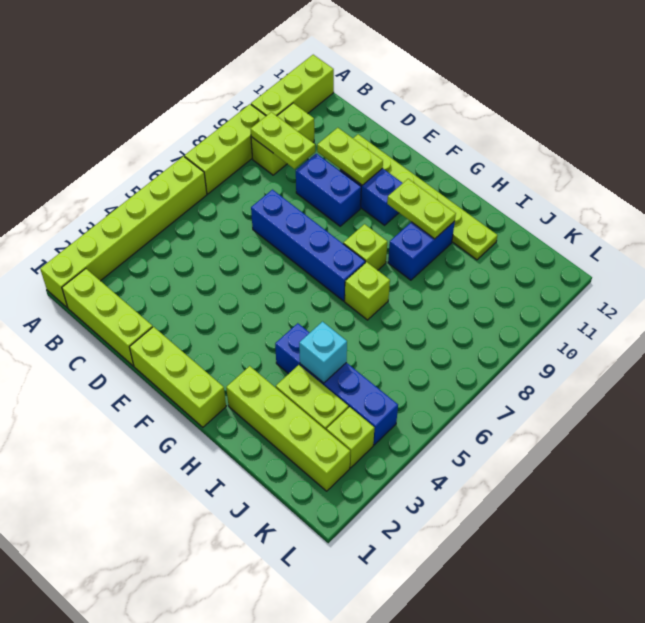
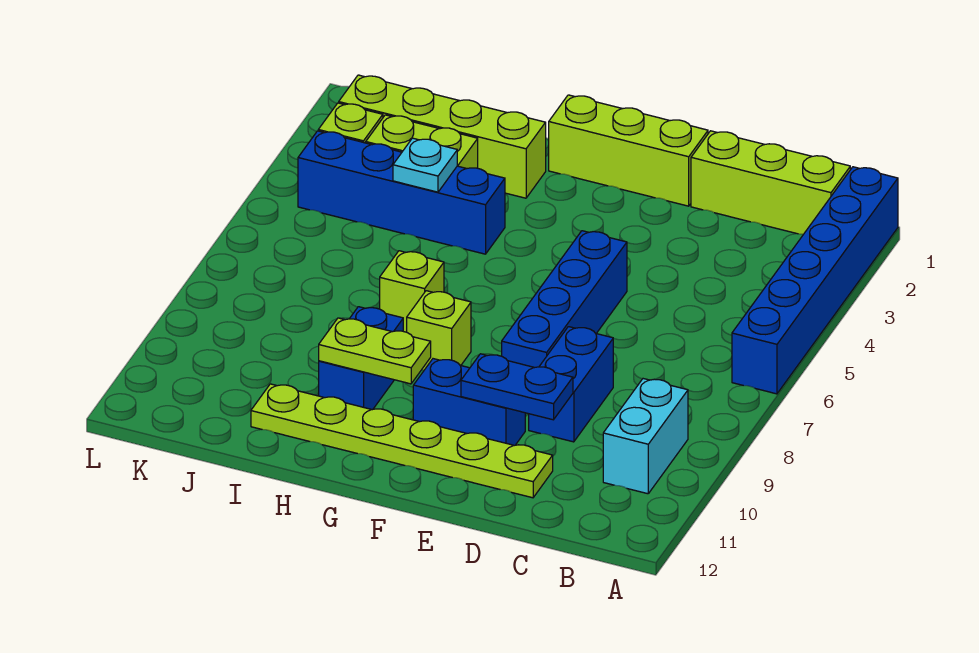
lime 1x6 brick [40,156,207,308] -> blue 1x6 brick [732,167,898,394]
lime 1x3 brick [185,104,266,194] -> none
lime 1x3 brick [251,55,334,116] -> none
lime 1x2 brick [251,103,314,175] -> cyan 1x2 brick [603,379,688,494]
lime 1x2 plate [250,112,315,169] -> none
blue 1x4 brick [251,190,365,301] -> blue 1x4 brick turned to [502,231,627,368]
blue 1x2 brick [296,153,361,226] -> blue 1x2 brick turned to [529,327,613,442]
lime 1x2 plate [317,128,383,185] -> blue 1x2 plate [461,354,573,420]
cyan 1x1 brick [299,322,347,383] -> cyan 1x1 plate [393,138,457,192]

